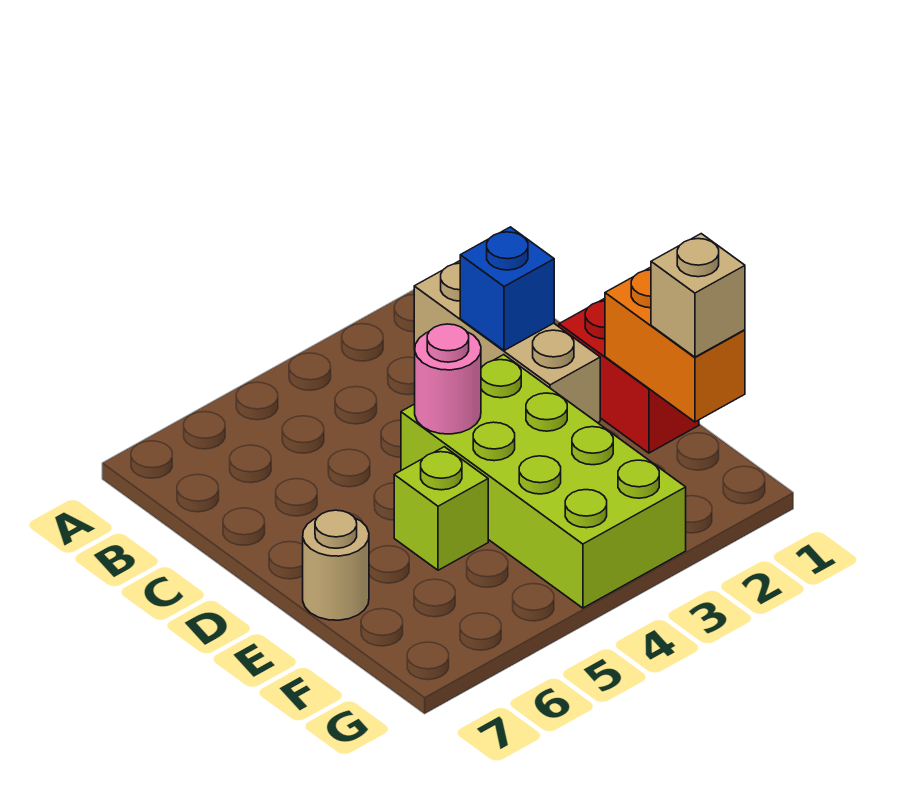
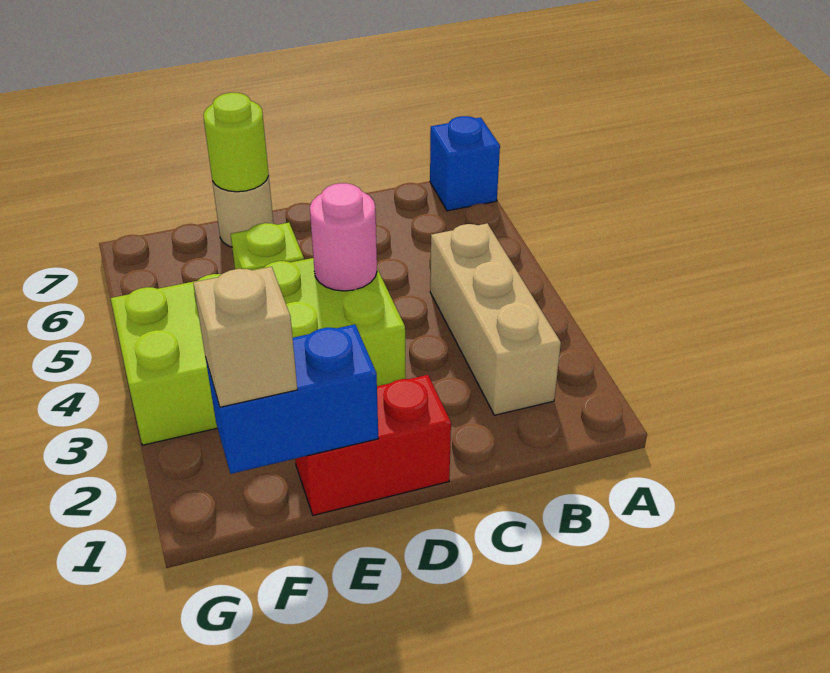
tan 1x3 brick [414,261,600,423] -> tan 1x3 brick turned to [430,223,561,415]
blue 1x1 brick [460,227,554,351] -> blue 1x1 brick moved to [430,116,500,211]
orange 1x2 brick [605,267,745,422] -> blue 1x2 brick [206,325,378,474]
none -> lime 1x1 round brick [203,93,269,192]

